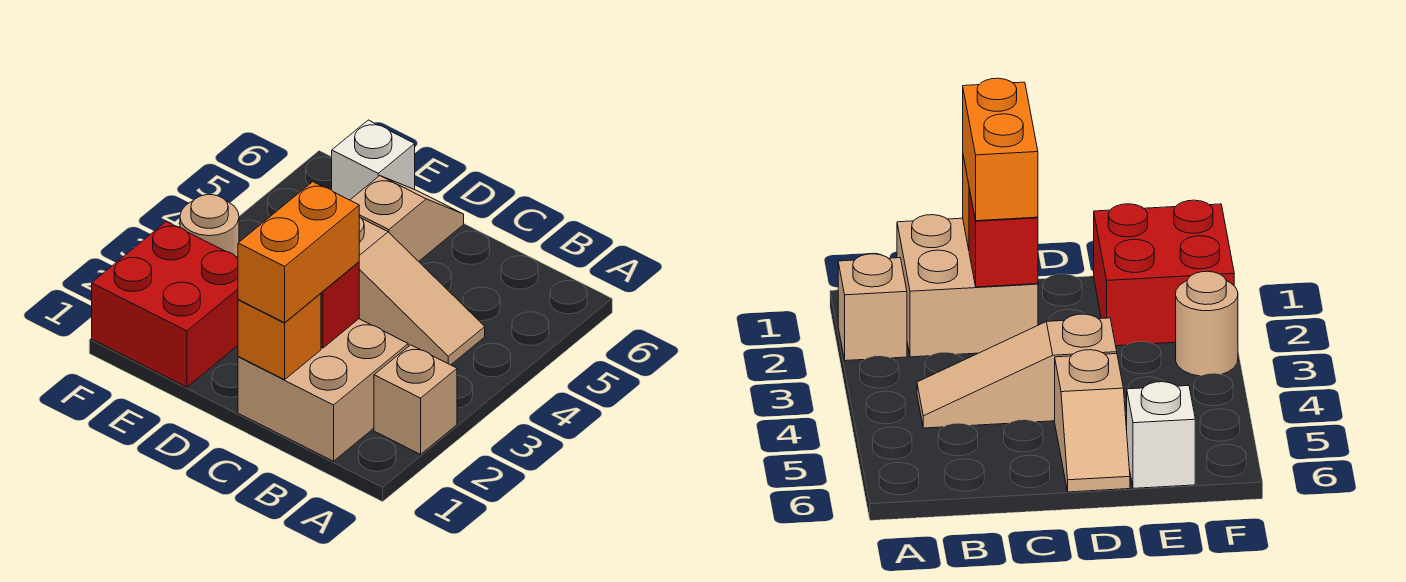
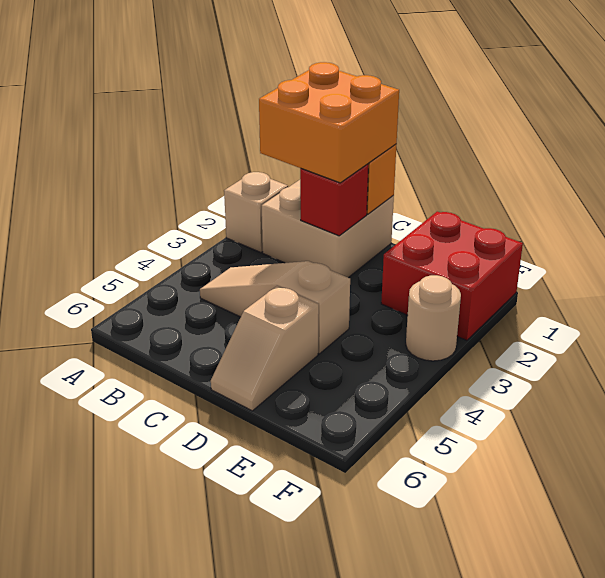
orange 1x2 brick [238,182,359,323] -> orange 2x2 brick [259,62,399,183]
white 1x1 brick [332,120,415,200] -> none

